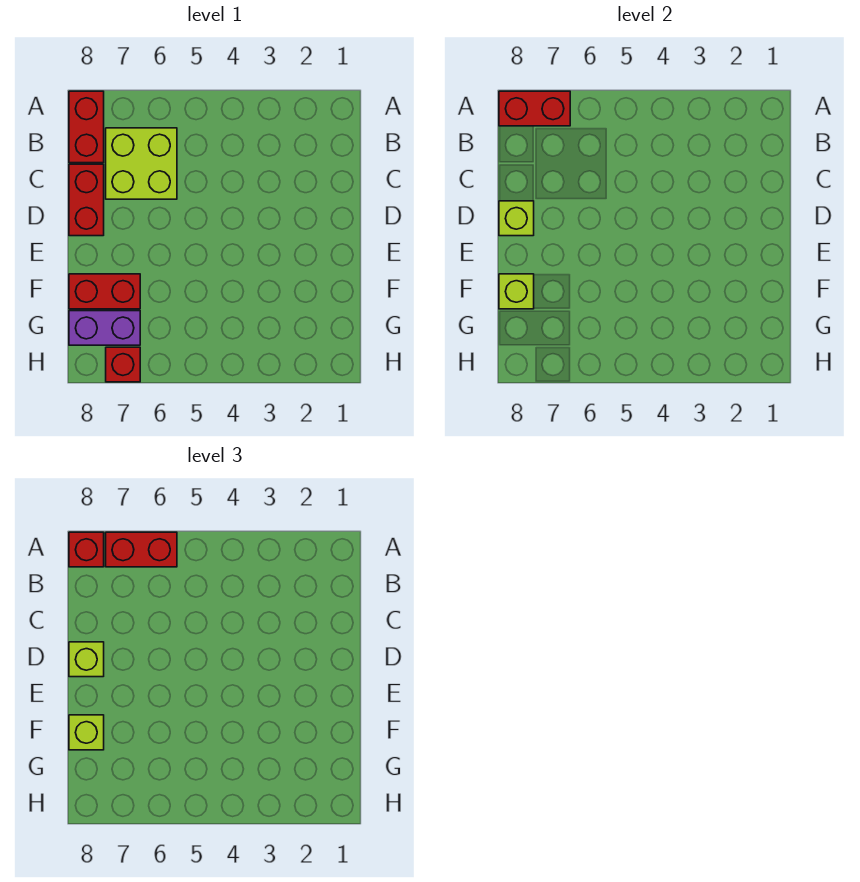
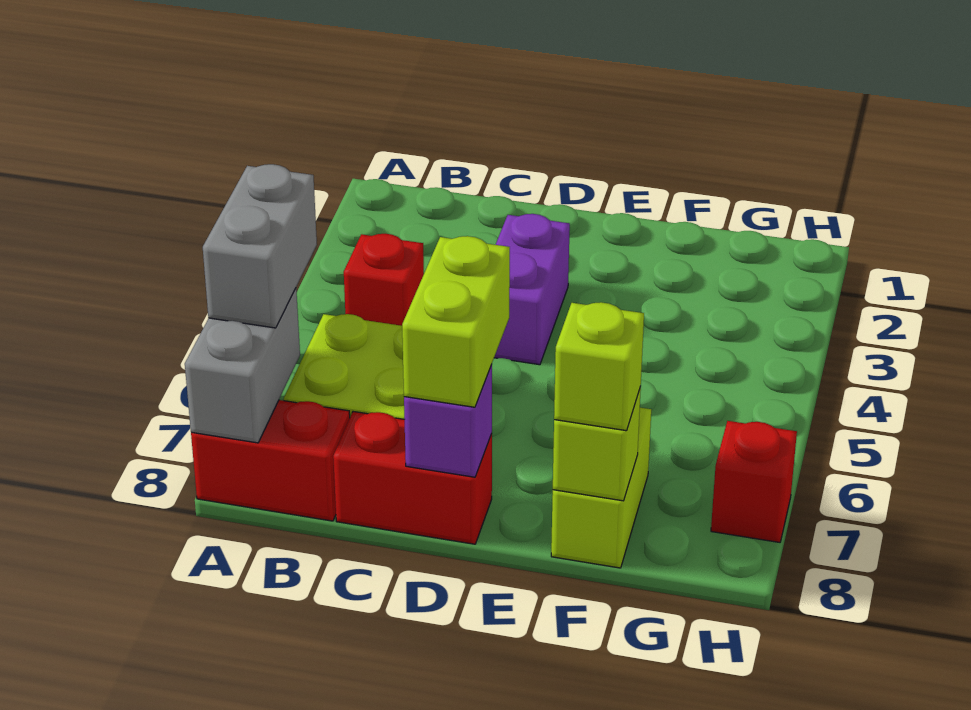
red 1x2 brick [106,532,177,567] -> grey 1x2 brick [203,164,317,328]
red 1x2 brick [499,91,570,126] -> grey 1x2 brick [185,289,300,443]
red 1x1 brick [69,532,104,567] -> red 1x1 brick moved to [344,234,424,326]
lime 1x1 brick [499,201,534,236] -> purple 1x1 brick [404,365,492,477]
lime 1x1 brick [69,642,104,677] -> lime 1x2 brick [402,236,510,407]
red 1x2 brick [69,274,140,309] -> lime 1x2 brick [551,408,651,568]
purple 1x2 brick [69,311,140,345] -> purple 1x2 brick moved to [494,214,570,365]

